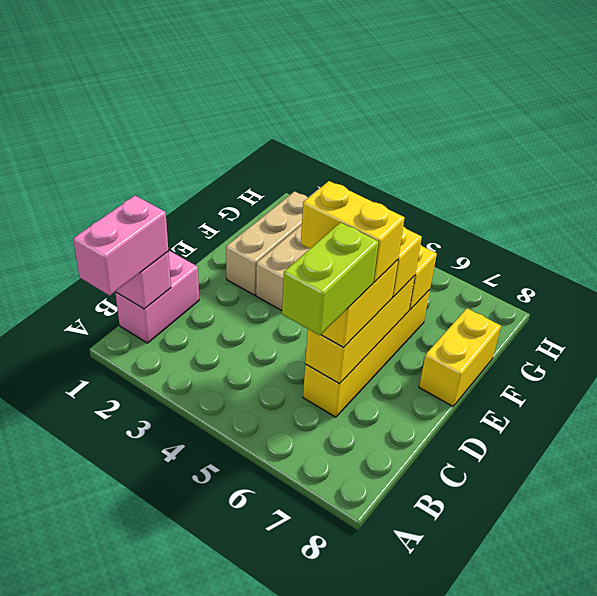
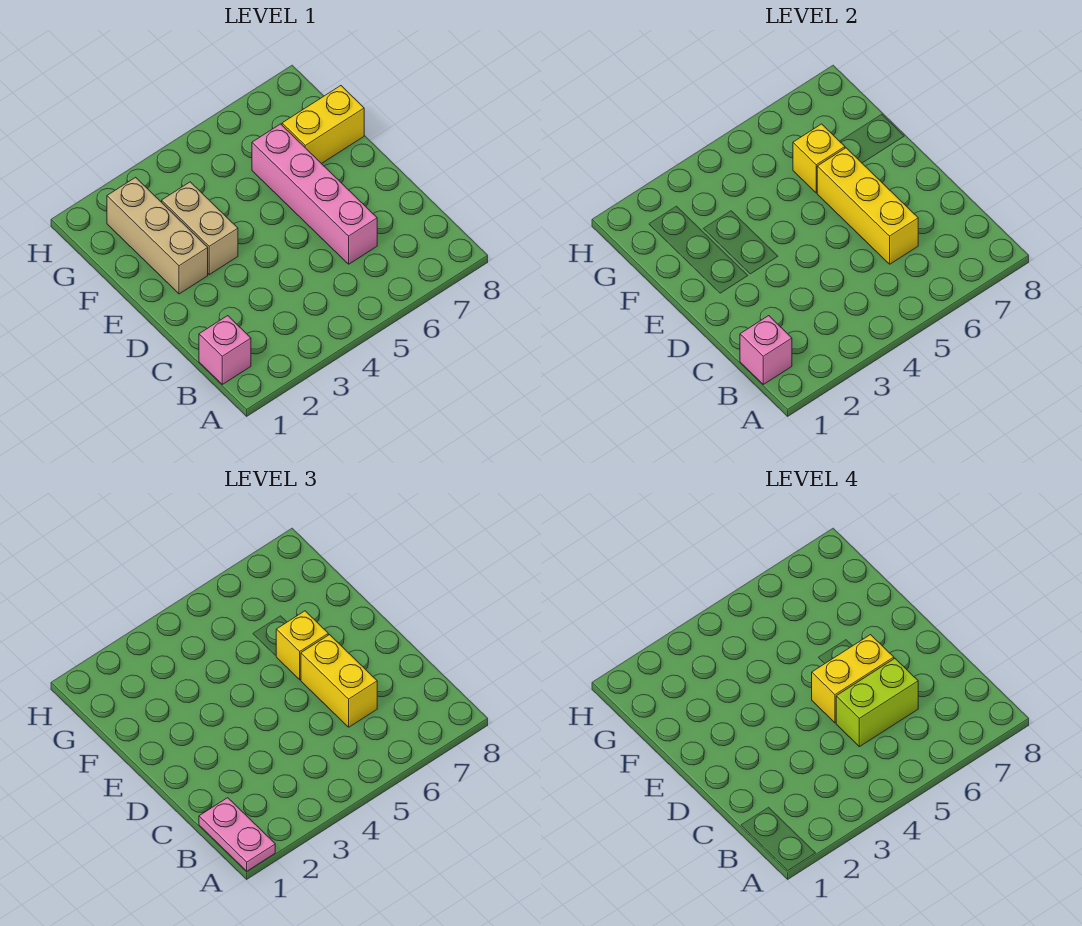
pink 1x2 brick [73,196,168,296] -> pink 1x2 plate [199,798,275,871]
pink 1x2 brick [115,251,199,343] -> pink 1x1 brick [199,316,251,384]
lime 1x2 brick [282,223,379,335] -> lime 1x2 brick turned to [836,659,918,747]
yellow 1x4 brick [303,290,430,417] -> pink 1x4 brick [252,124,377,264]
yellow 1x2 brick [419,308,501,406] -> yellow 1x2 brick turned to [282,86,364,164]

